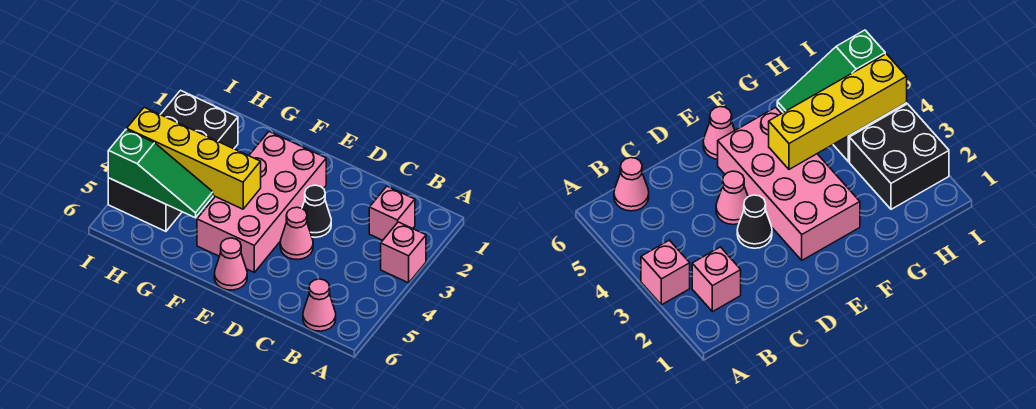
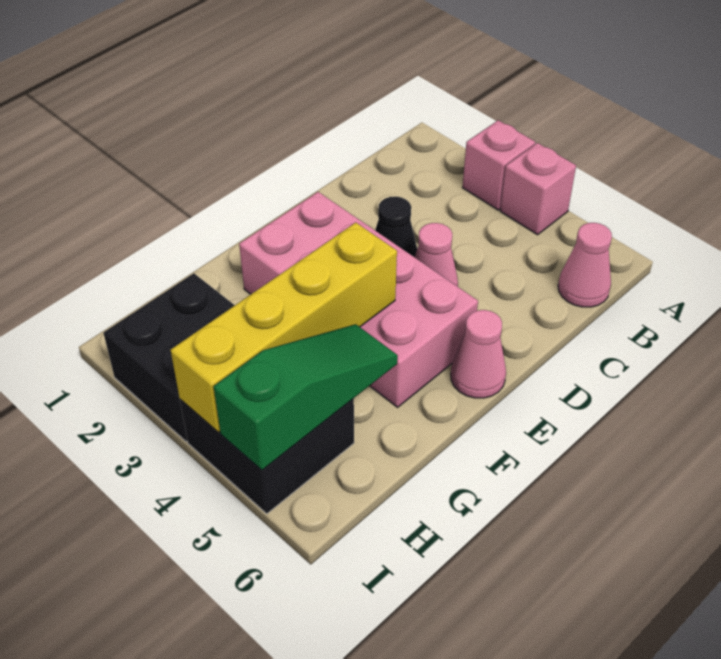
pink 1x1 brick [369,186,415,240] -> pink 1x1 brick moved to [500,143,576,235]

